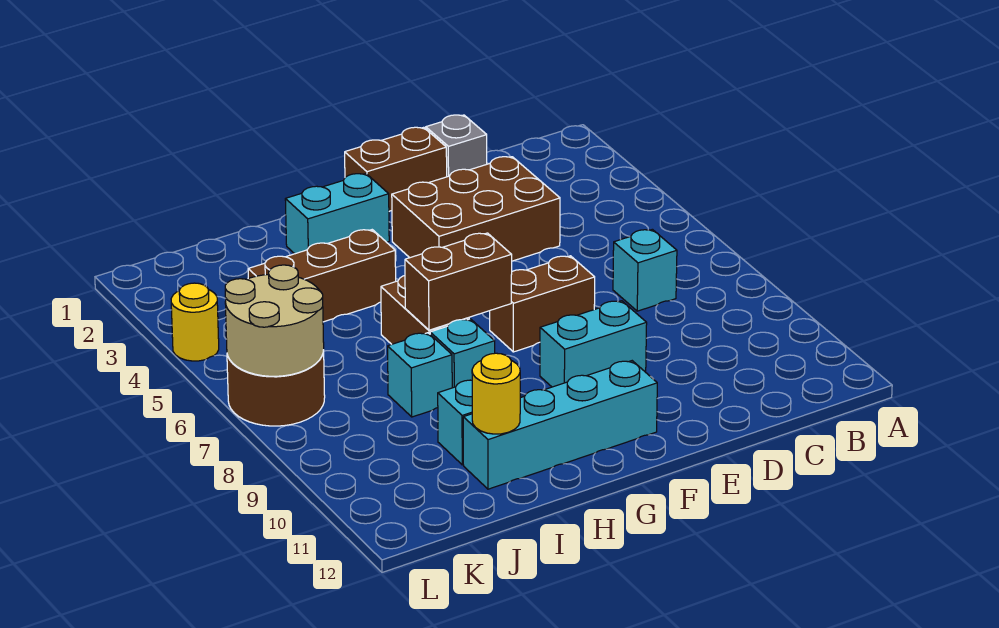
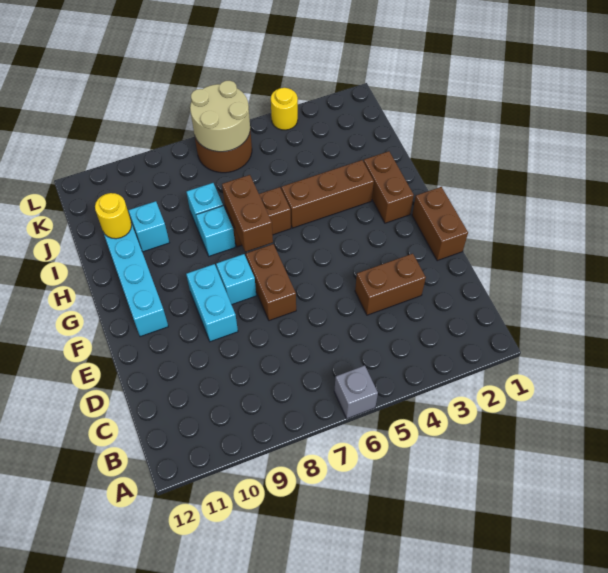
cyan 1x1 brick [613,229,677,311] -> cyan 1x1 brick moved to [216,254,256,305]
grey 1x1 brick [426,115,487,177] -> grey 1x1 brick moved to [334,366,378,419]
brown 2x3 brick [392,157,560,261] -> brown 1x2 brick [355,254,426,315]
cyan 1x2 brick [285,174,389,254] -> brown 1x2 brick [364,151,414,223]
brown 1x3 brick [248,230,396,322] -> brown 1x3 brick turned to [281,160,374,228]

